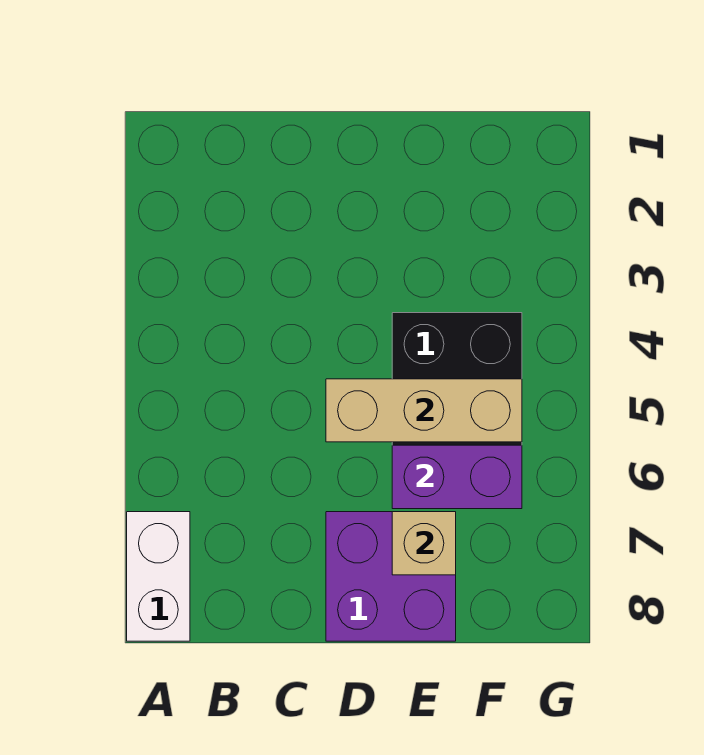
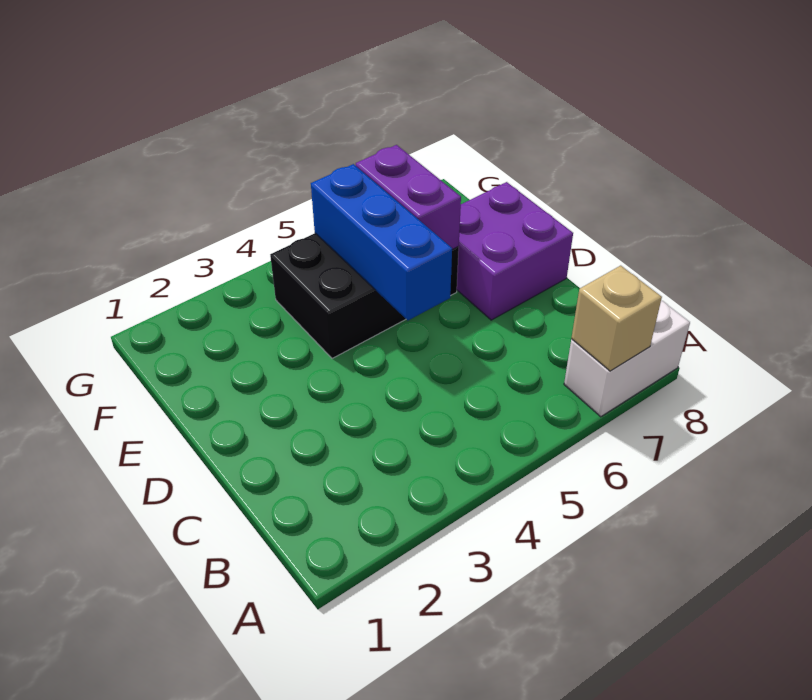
tan 1x3 brick [326,379,522,442] -> blue 1x3 brick [311,164,452,320]
tan 1x1 brick [392,512,456,575] -> tan 1x1 brick moved to [571,266,662,371]

